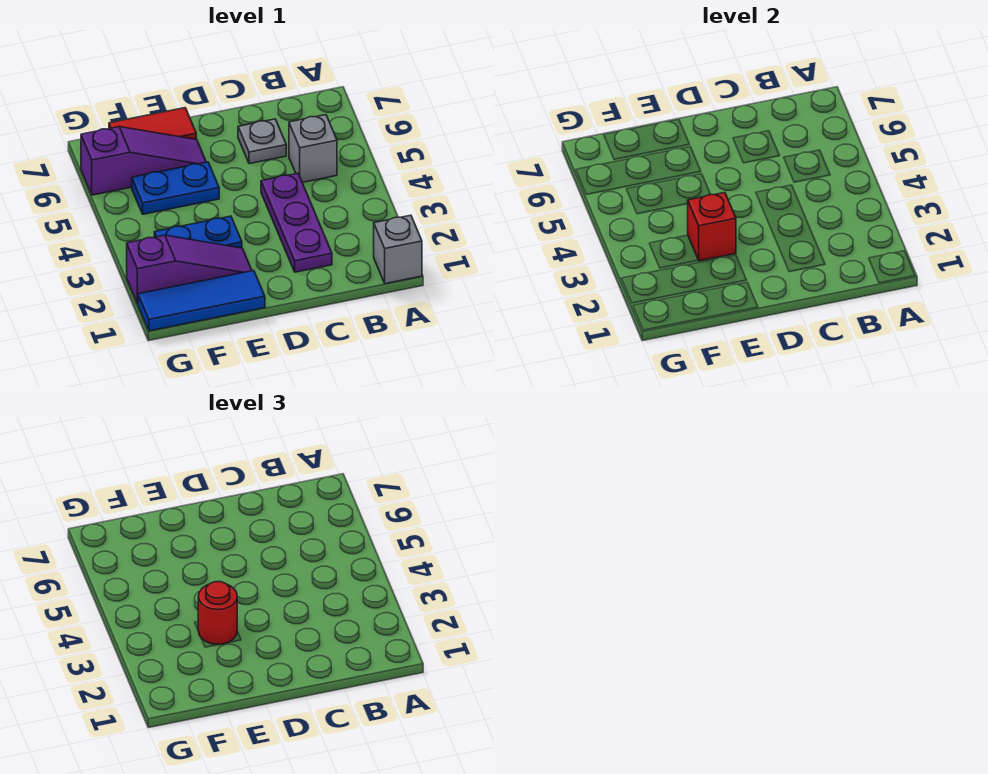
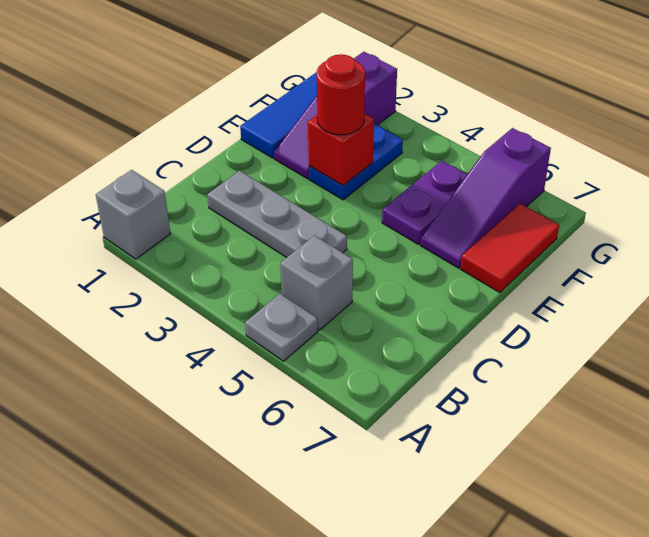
purple 1x3 plate [261,173,332,272] -> grey 1x3 plate [207,171,347,258]
grey 1x1 plate [238,119,286,164] -> grey 1x1 plate moved to [245,294,318,361]
blue 1x2 plate [132,162,219,214] -> purple 1x2 plate [382,161,467,244]

